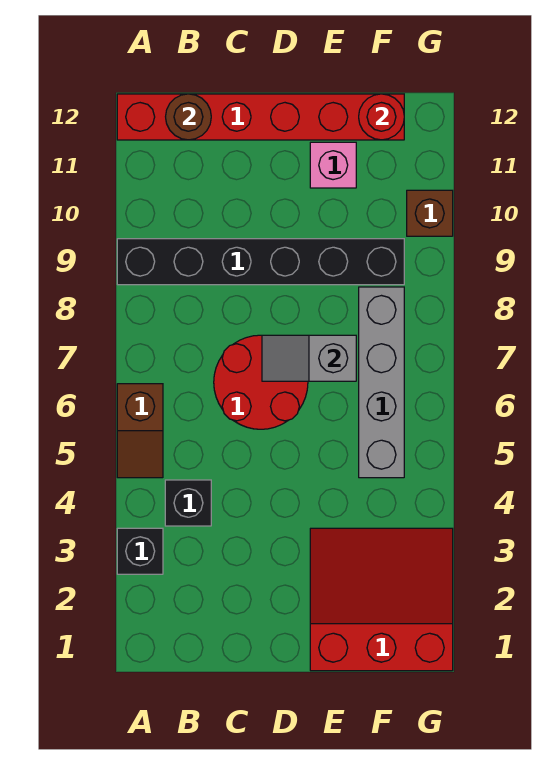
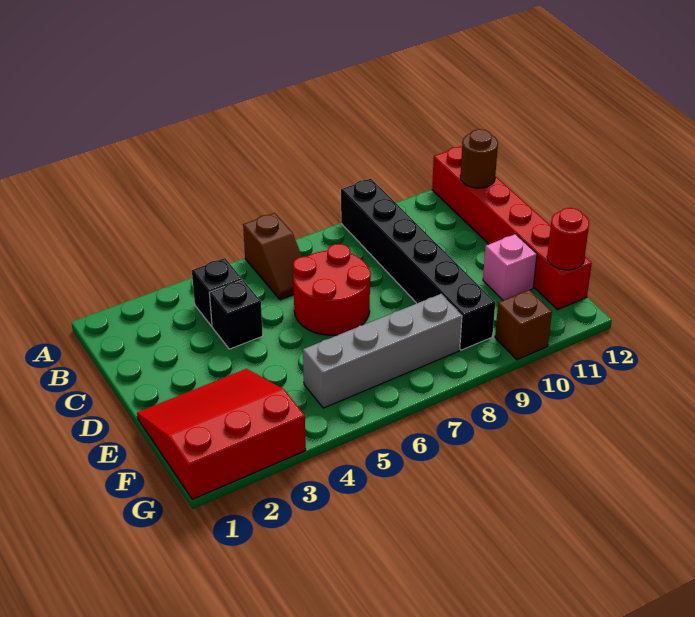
black 1x1 brick [117,528,163,574] -> black 1x1 brick moved to [209,280,263,349]
brown 1x2 slope [117,384,163,478] -> brown 1x2 slope turned to [243,213,302,300]
grey 1x2 slope [262,335,356,381] -> none
red 3x3 slope [310,528,453,671] -> red 3x3 slope turned to [137,369,306,499]

